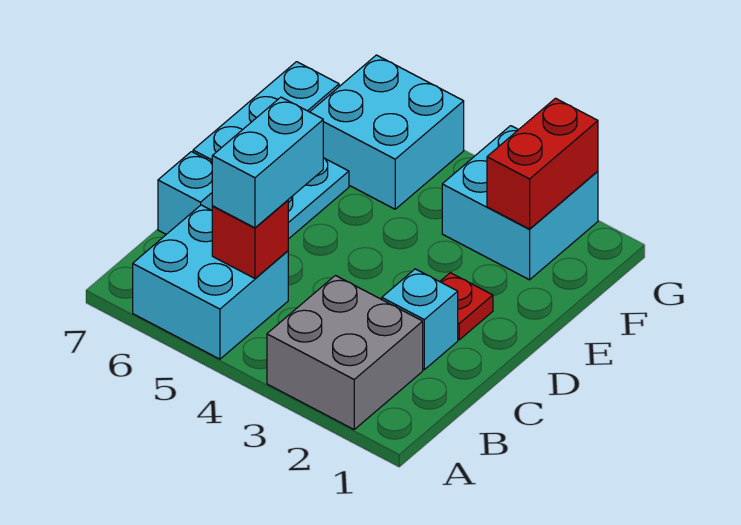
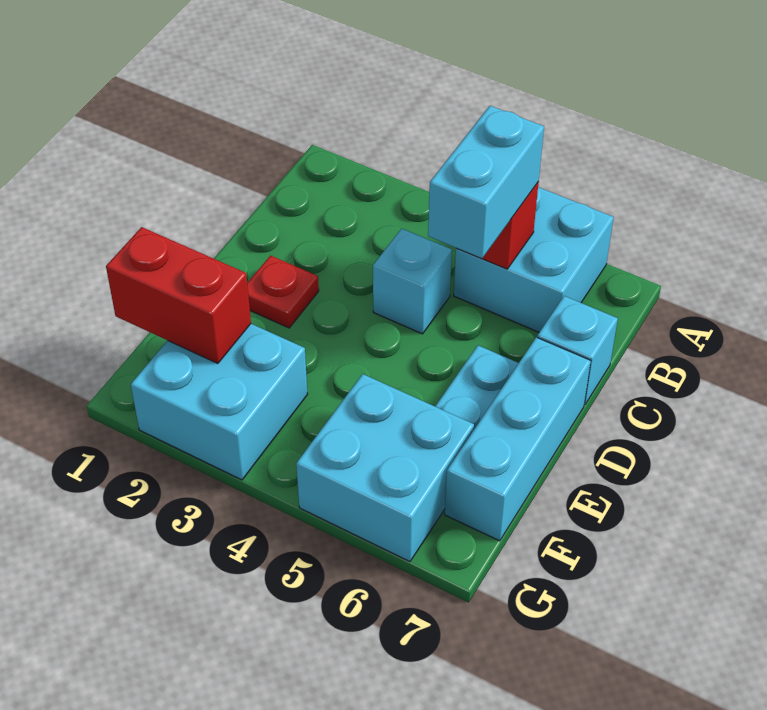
grey 2x2 brick [267,275,423,429] -> none
cyan 1x1 brick [382,269,458,370] -> cyan 1x1 brick moved to [373,229,452,334]
red 1x2 brick [487,98,598,229] -> red 1x2 brick turned to [106,227,251,364]

